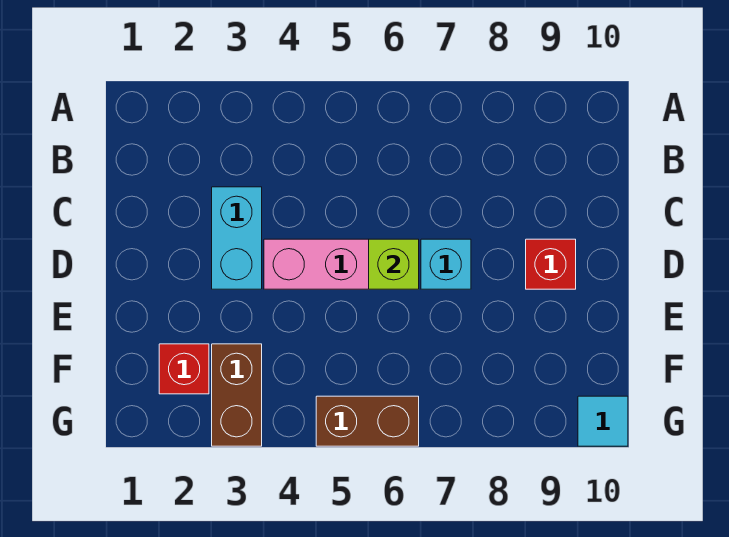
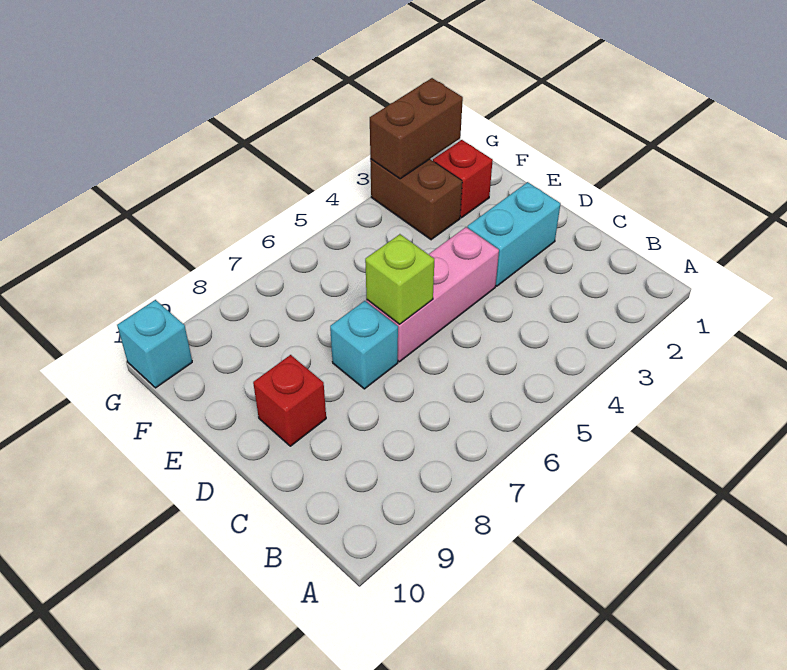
cyan 1x2 brick [212,187,262,289] -> cyan 1x2 brick turned to [467,182,560,286]
brown 1x2 brick [316,396,419,446] -> brown 1x2 brick moved to [370,78,463,179]
cyan 1x1 tile [578,396,628,446] -> cyan 1x1 brick [117,300,192,388]

